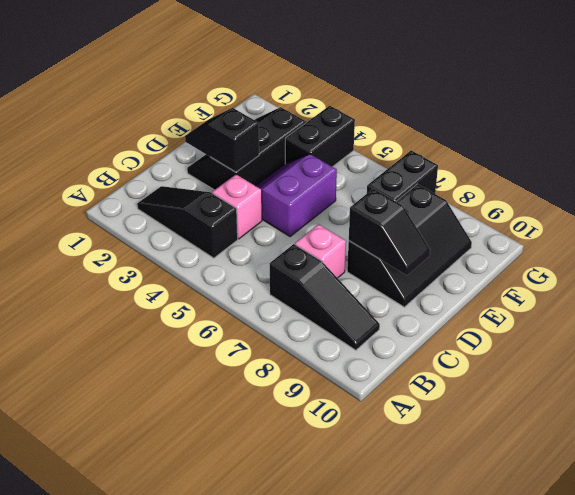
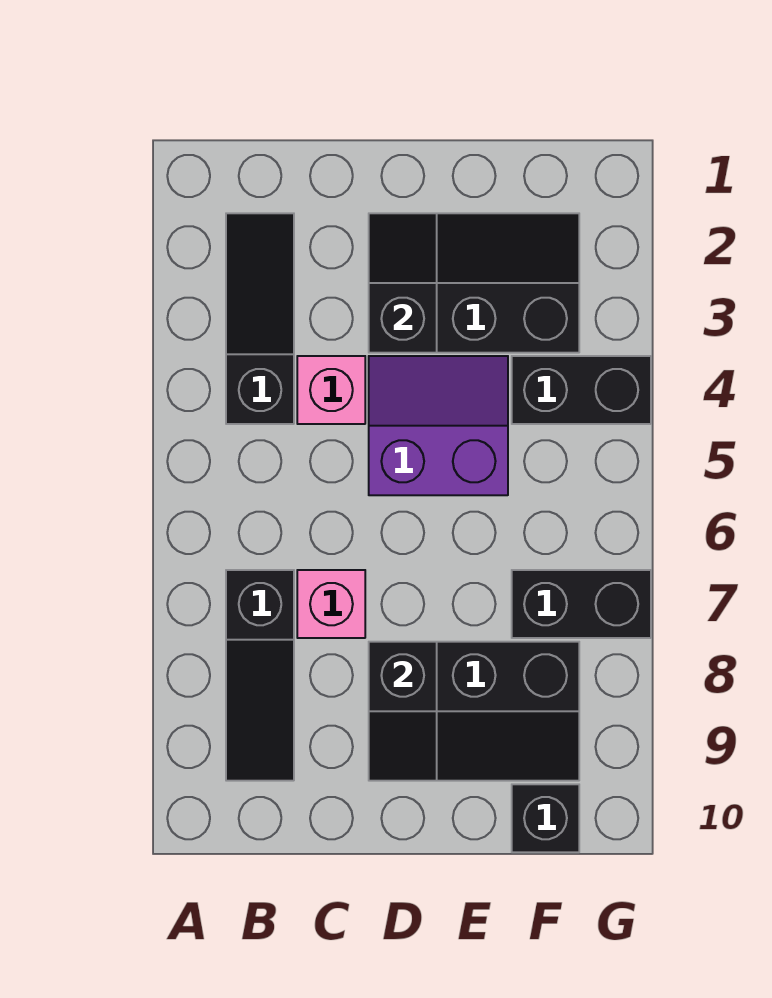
none -> black 1x1 brick [512,784,579,852]

